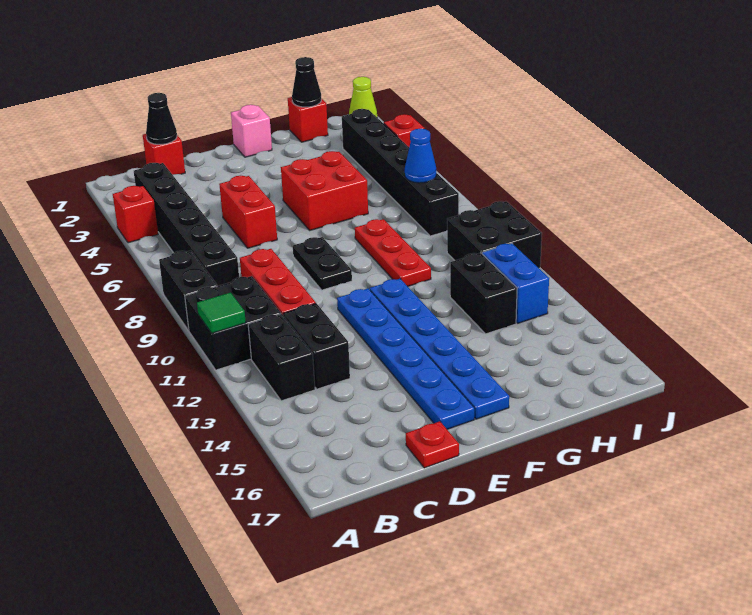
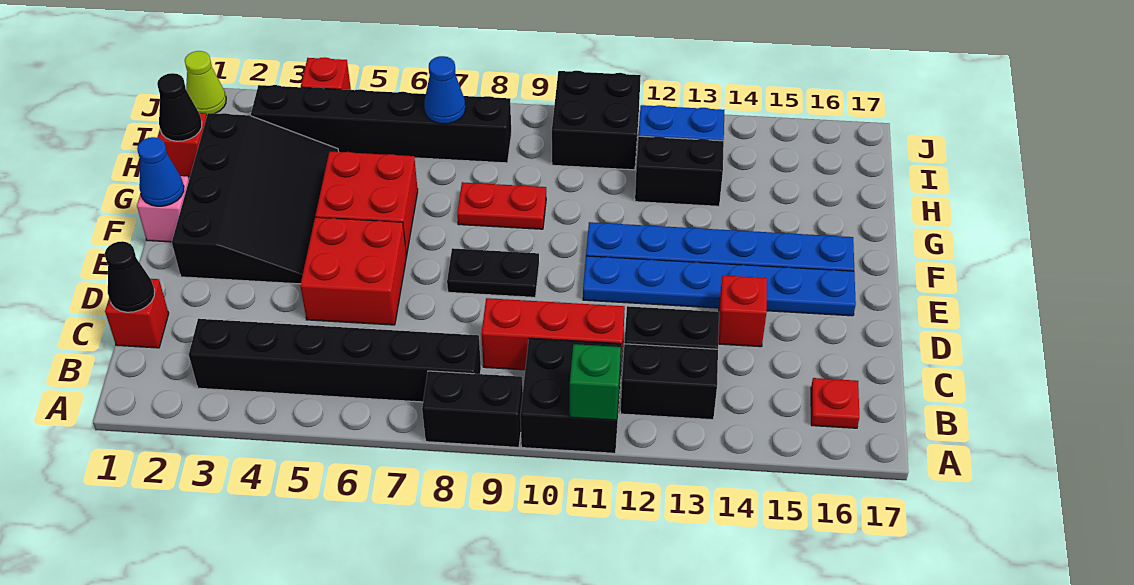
red 1x1 brick [113,186,158,243] -> red 1x1 brick moved to [718,276,767,347]
green 1x1 tile [197,293,246,333] -> green 1x1 brick [570,344,621,420]
red 1x2 brick [219,176,277,248] -> red 2x2 brick [300,217,407,325]
red 1x1 plate [406,421,459,468] -> red 1x1 plate moved to [811,378,859,428]
none -> black 3x4 slope [172,113,338,284]
none -> blue 1x1 cone [137,137,184,206]
red 1x3 plate [355,219,431,286] -> red 1x2 plate [457,182,546,229]

